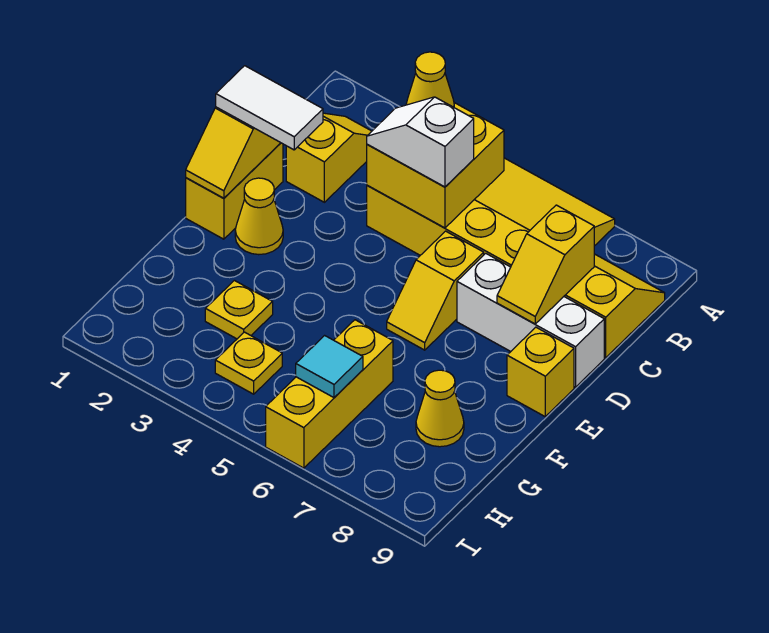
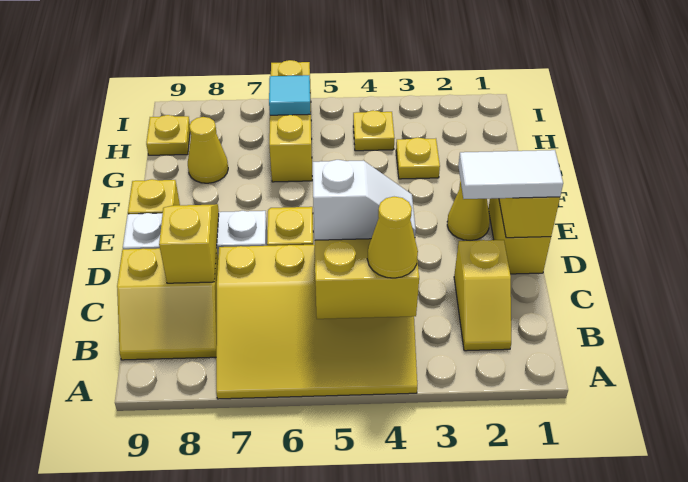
none -> yellow 1x1 plate [146,115,190,155]

